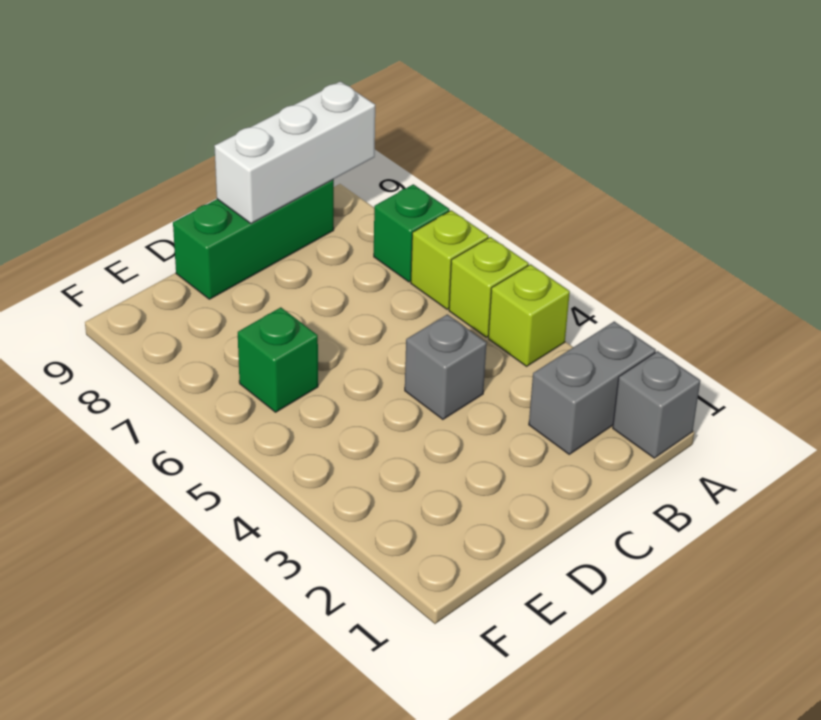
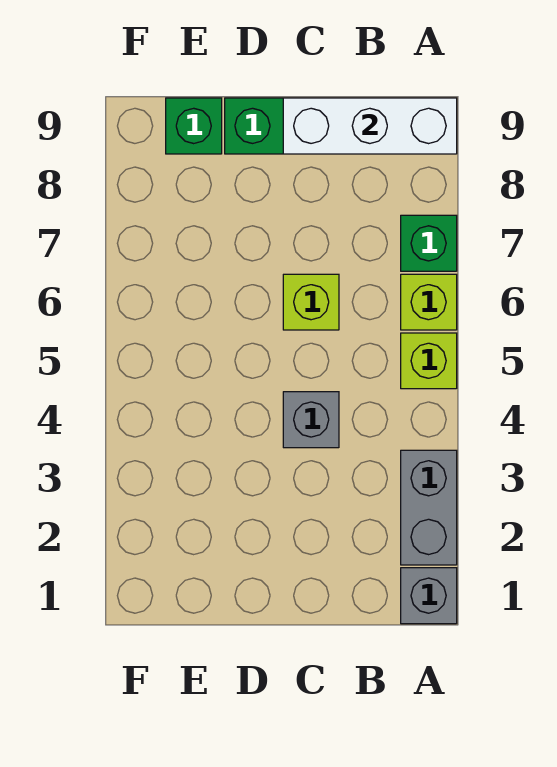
grey 1x2 brick [529,322,656,454] -> grey 1x2 brick turned to [401,450,457,565]
lime 1x1 brick [488,264,570,366] -> lime 1x1 brick moved to [283,274,339,330]
green 1x1 brick [238,307,318,412] -> green 1x1 brick moved to [166,98,222,154]

